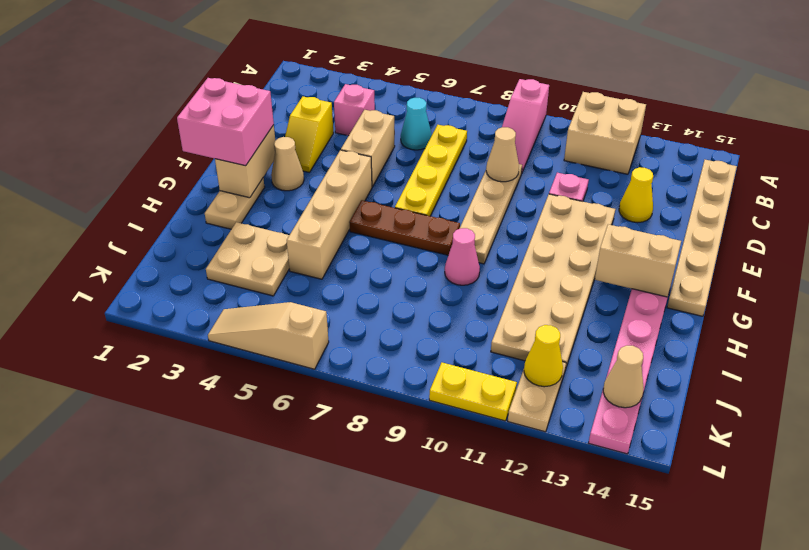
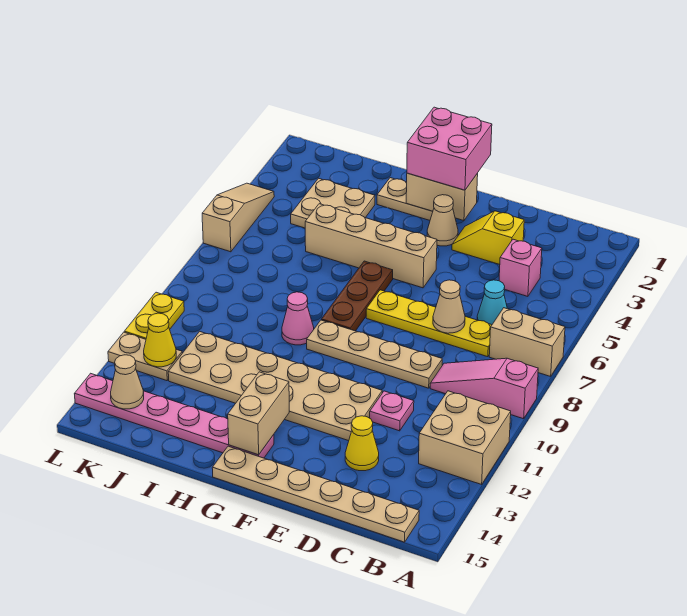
tan 1x2 brick [341,110,395,187] -> tan 1x2 brick moved to [489,308,565,376]
tan 1x1 cone [486,127,519,182] -> tan 1x1 cone moved to [433,280,465,333]

